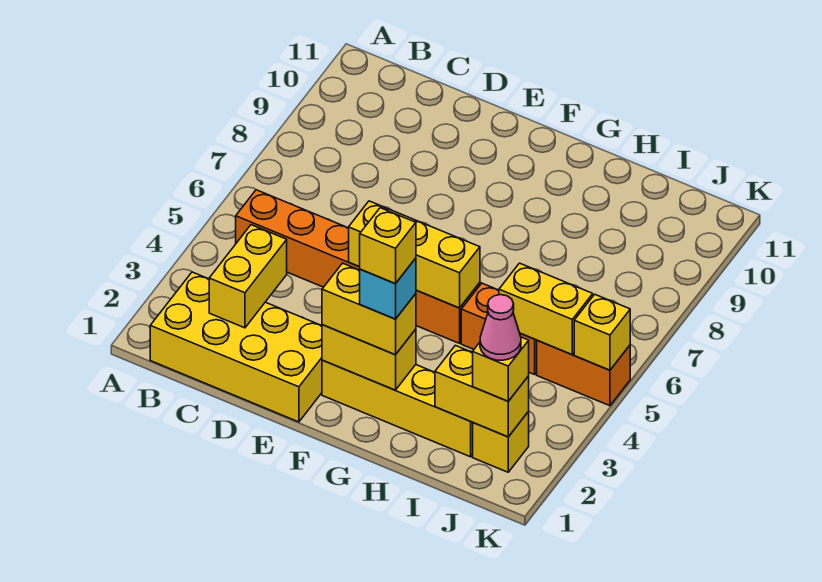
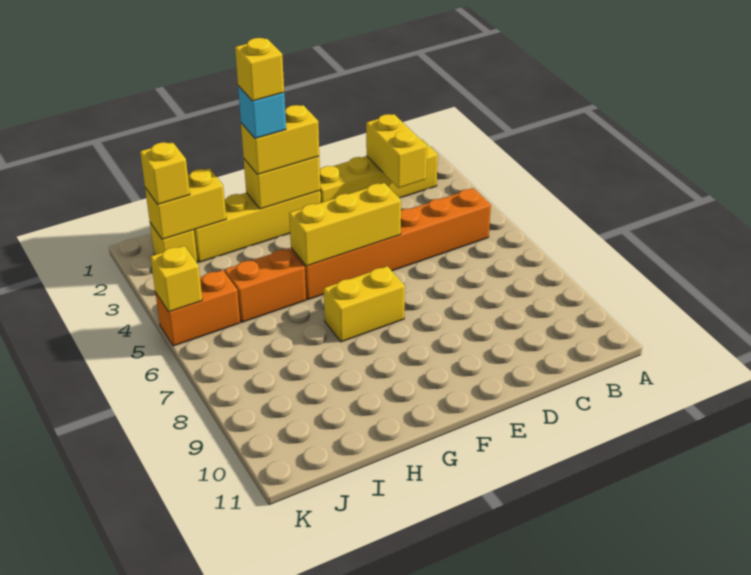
yellow 2x4 brick [150,272,322,422] -> yellow 1x4 brick [320,139,438,202]
yellow 1x2 brick [499,263,593,355] -> yellow 1x2 brick moved to [324,266,405,342]
pink 1x1 cone [480,295,521,360] -> none

